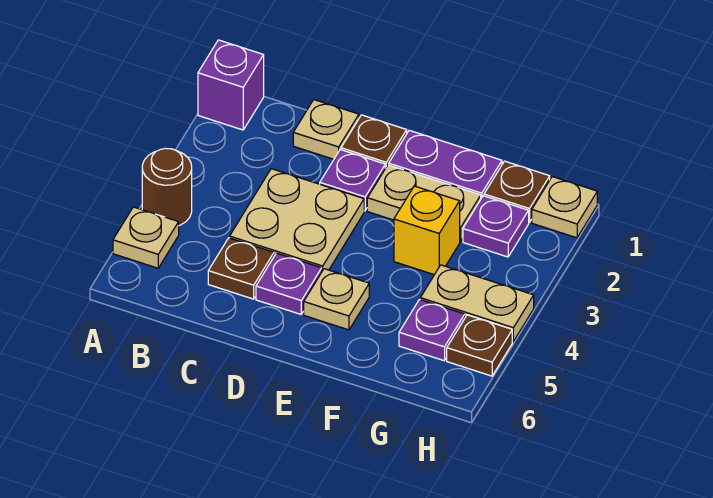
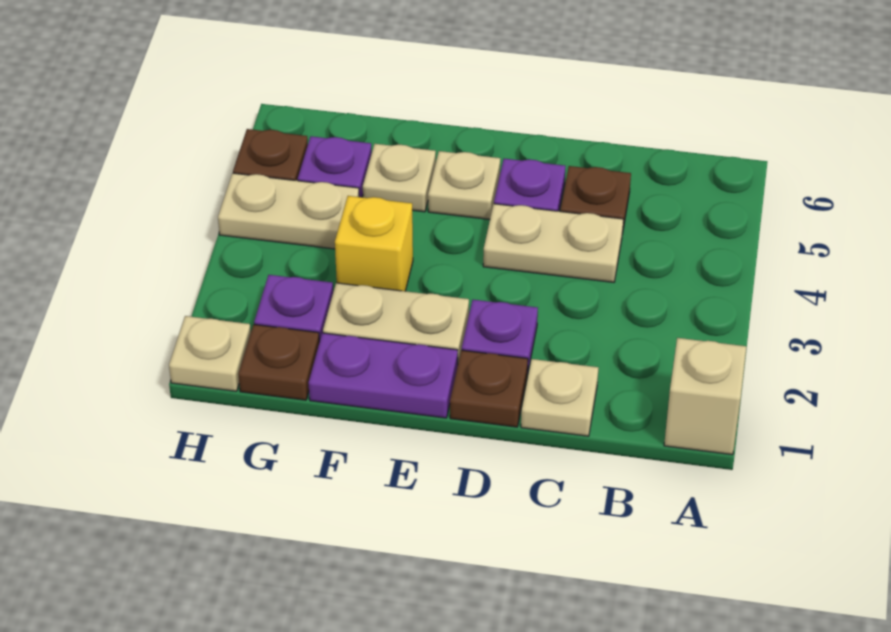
purple 1x1 brick [198,40,264,130] -> tan 1x1 brick [664,338,746,455]
brown 1x1 round brick [142,148,192,226] -> none
tan 1x1 plate [113,207,179,268] -> tan 1x1 plate moved to [363,144,436,212]
tan 2x2 plate [230,169,364,271] -> tan 1x2 plate [483,204,623,282]

